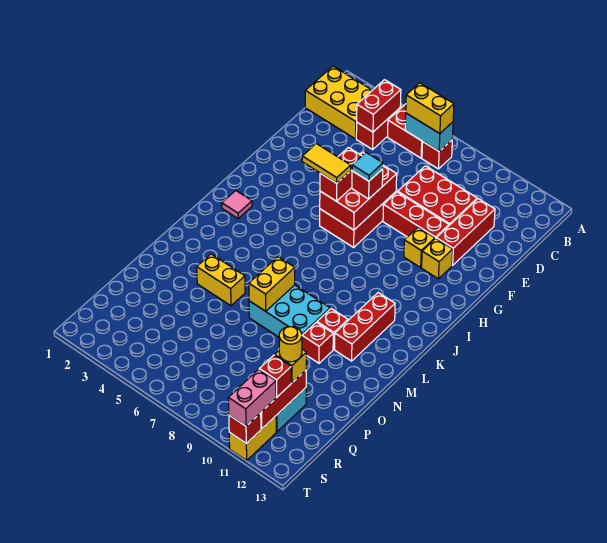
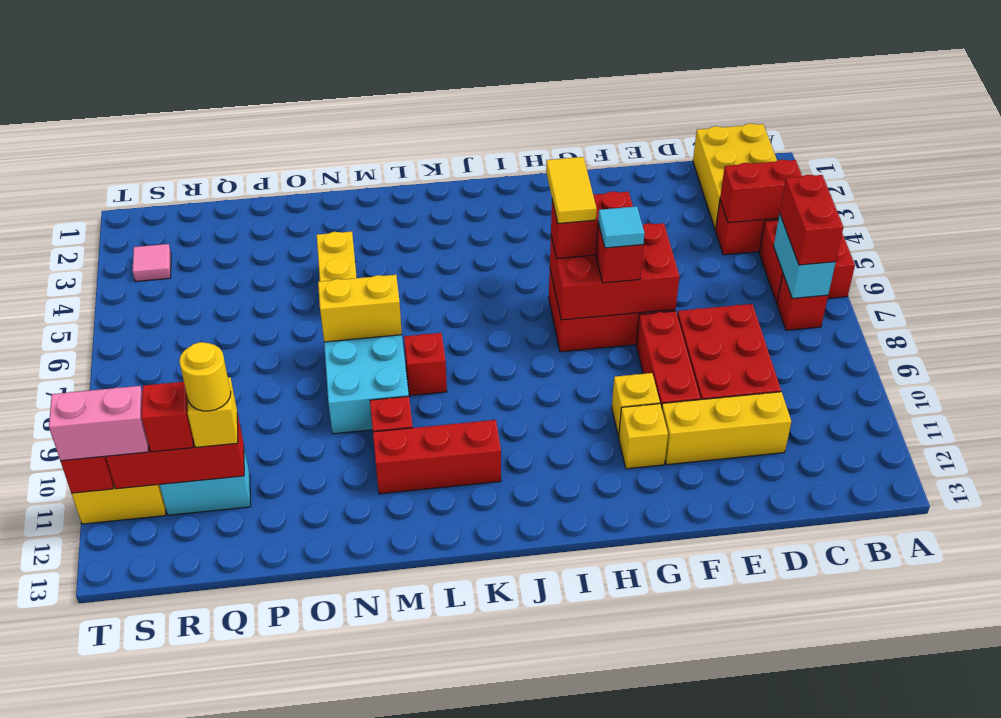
yellow 1x2 brick [406,83,454,134] -> red 1x2 brick [780,175,843,265]
red 1x3 brick [436,199,495,265] -> yellow 1x3 brick [662,392,791,465]
pink 1x1 tile [222,191,252,219] -> pink 1x1 tile moved to [133,244,171,282]
red 1x1 brick [302,322,333,363] -> red 1x1 brick moved to [404,333,447,396]

